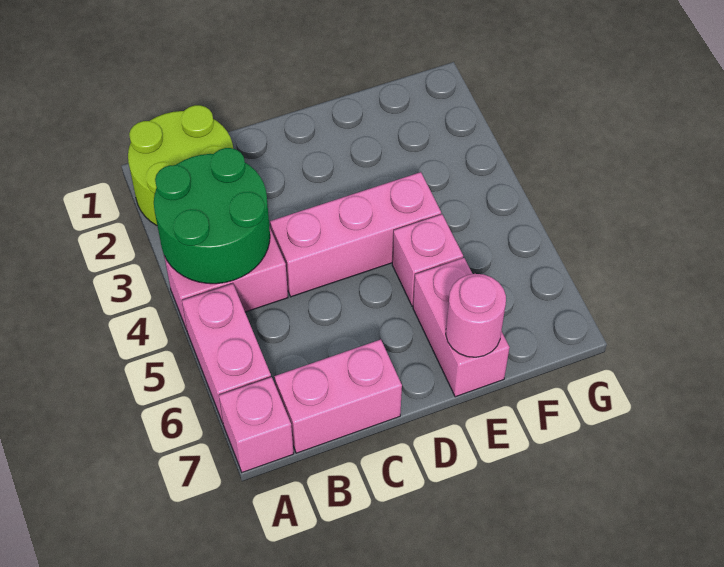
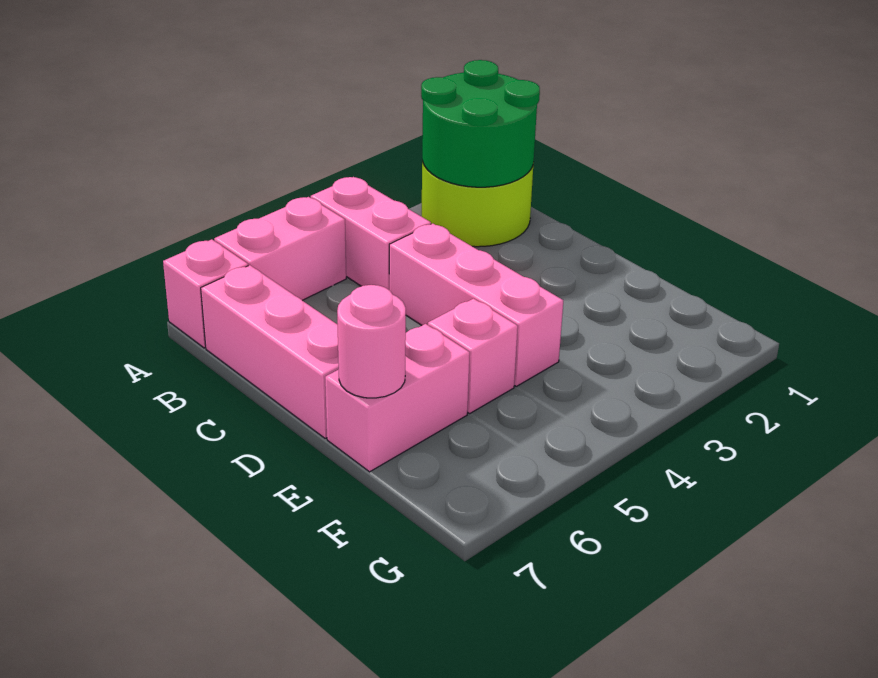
green 2x2 round brick [154,148,270,284] -> green 2x2 round brick moved to [421,60,540,187]
pink 1x2 brick [274,340,402,453] -> pink 1x3 brick [201,265,339,439]

